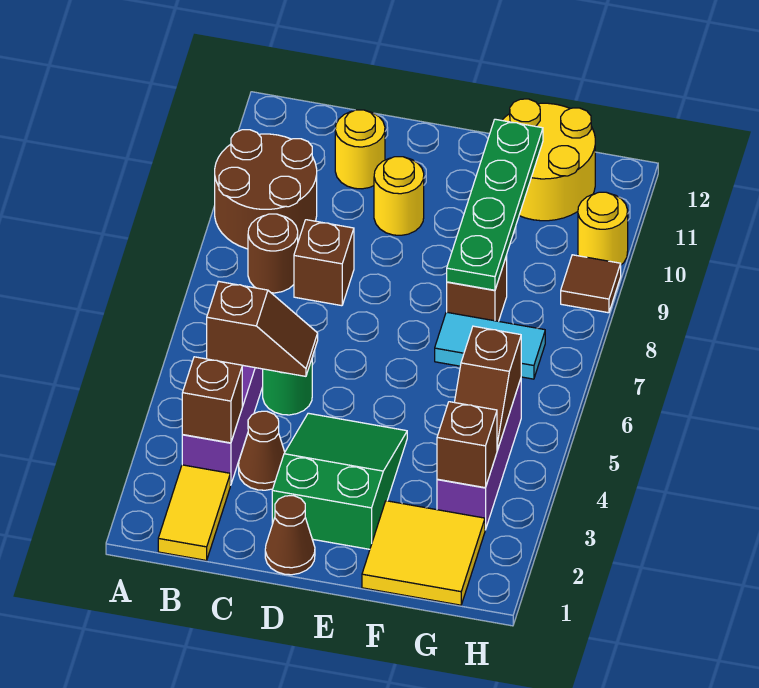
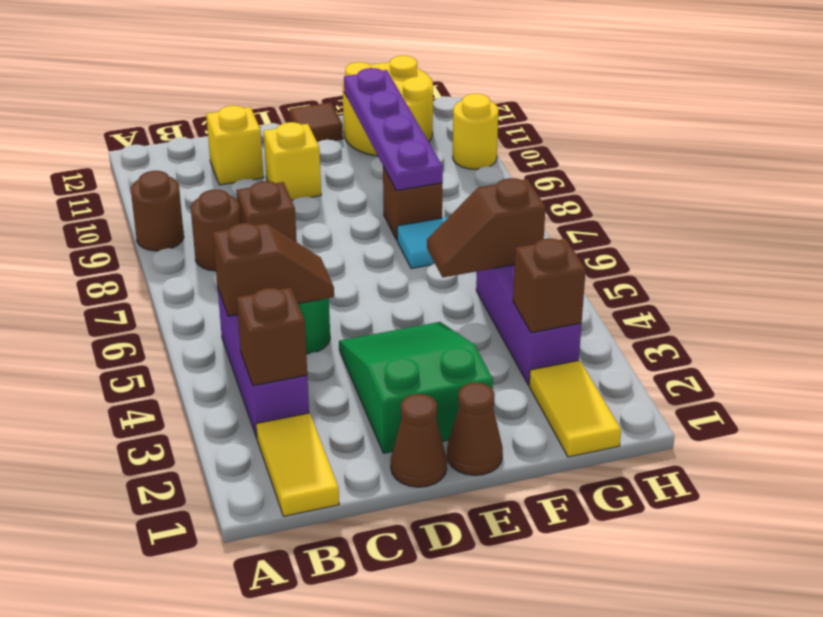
brown 2x2 round brick [215,130,317,249] -> brown 1x1 round brick [131,171,184,251]
brown 1x1 cone [239,411,285,490] -> brown 1x1 cone moved to [447,383,503,475]
yellow 1x1 round brick [335,110,385,189] -> yellow 1x1 brick [206,106,264,185]
yellow 1x1 round brick [374,157,424,235] -> yellow 1x1 brick [263,122,321,200]
yellow 2x2 tile [362,501,485,605] -> yellow 1x2 tile [529,360,621,457]
green 1x4 plate [447,119,543,290] -> purple 1x4 plate [344,68,443,190]
brown 1x2 slope [454,326,521,450] -> brown 1x2 slope turned to [427,178,546,277]
brown 1x1 tile [561,255,621,313] -> brown 1x1 tile moved to [289,102,343,142]

